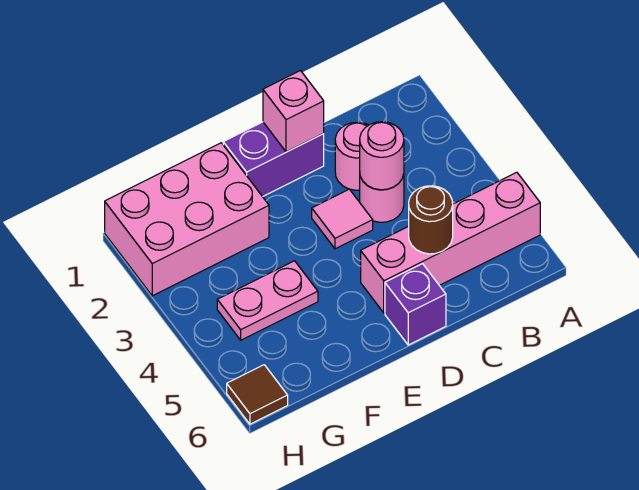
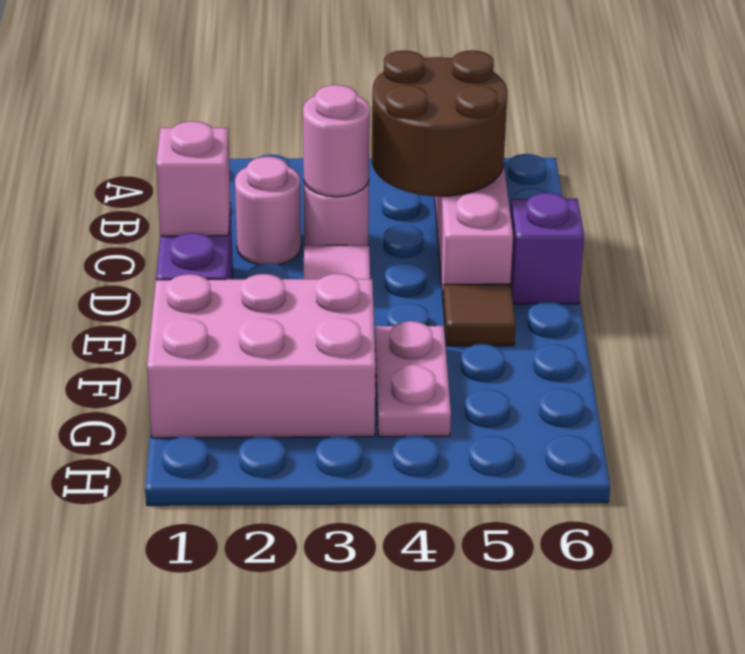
brown 1x1 round brick [409,186,453,254] -> brown 2x2 round brick [372,50,507,196]
pink 2x3 brick [105,143,269,296] -> pink 2x3 brick turned to [147,274,376,438]
brown 1x1 tile [227,365,288,424] -> brown 1x1 tile moved to [443,284,516,346]

